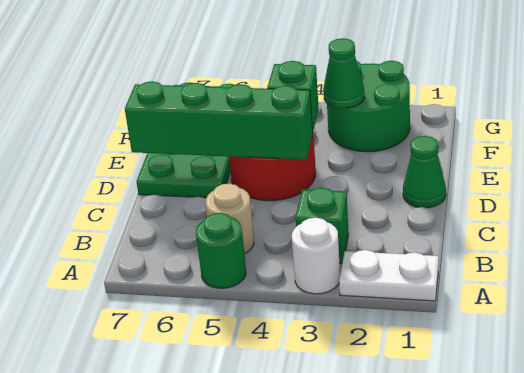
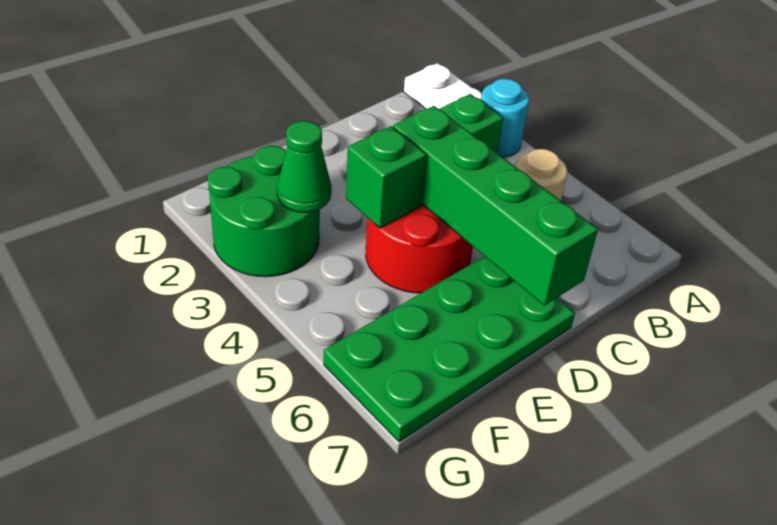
white 1x1 round brick [292,218,340,294] -> cyan 1x1 round brick [481,79,529,157]
green 1x1 round brick [196,213,246,288] -> none
green 1x1 cone [403,136,446,208] -> none

